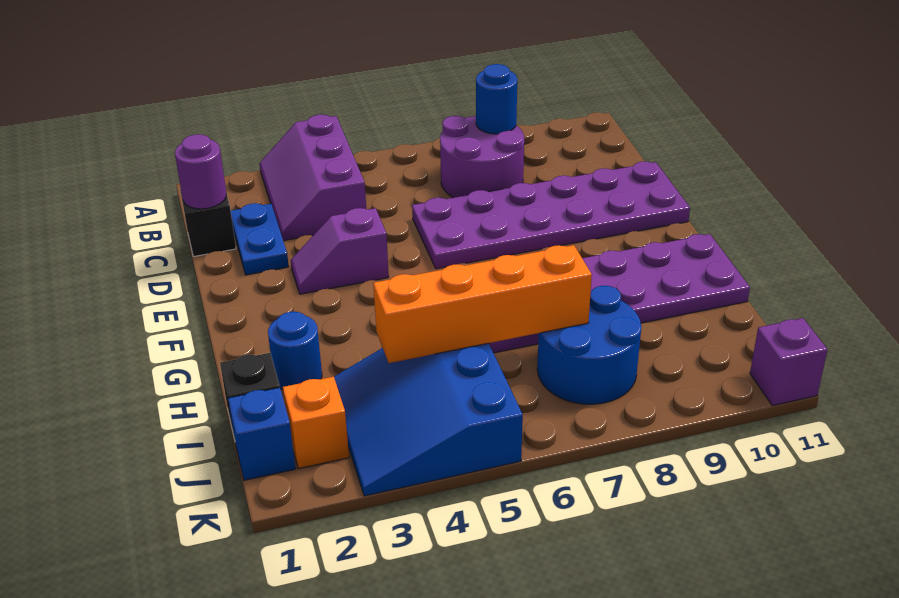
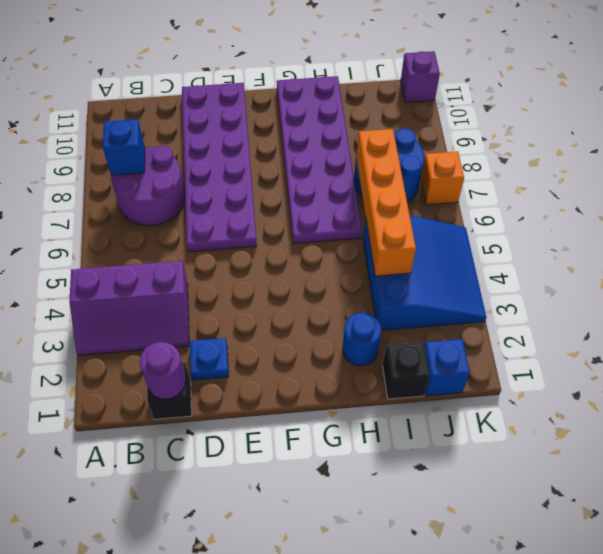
blue 1x1 round brick [476,64,517,134] -> blue 1x1 brick [103,119,145,175]
blue 1x2 plate [231,203,289,275] -> blue 1x1 plate [190,338,229,380]
purple 1x2 slope [291,208,389,294] -> none
blue 3x3 slope [334,343,523,496] -> blue 3x3 slope turned to [363,215,486,330]
orange 1x1 brick [283,377,349,469] -> orange 1x1 brick moved to [421,151,464,205]

